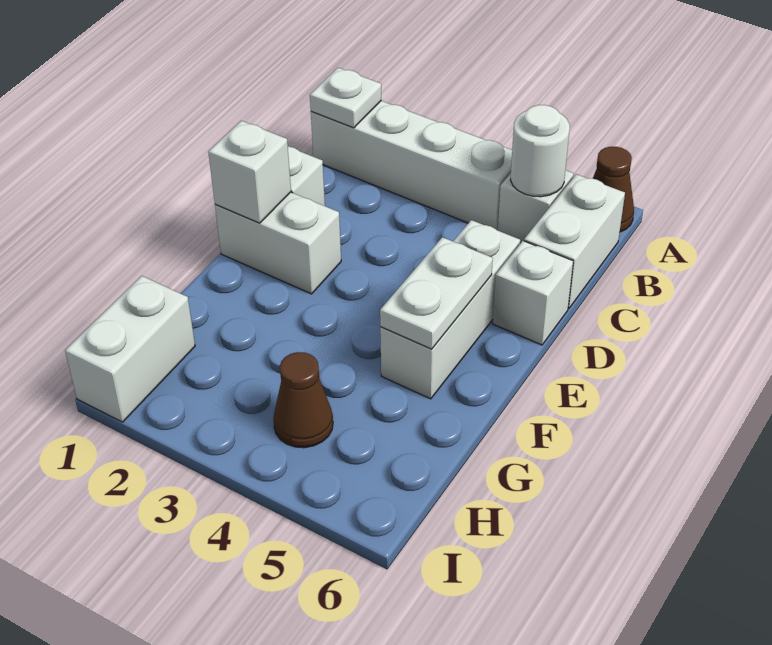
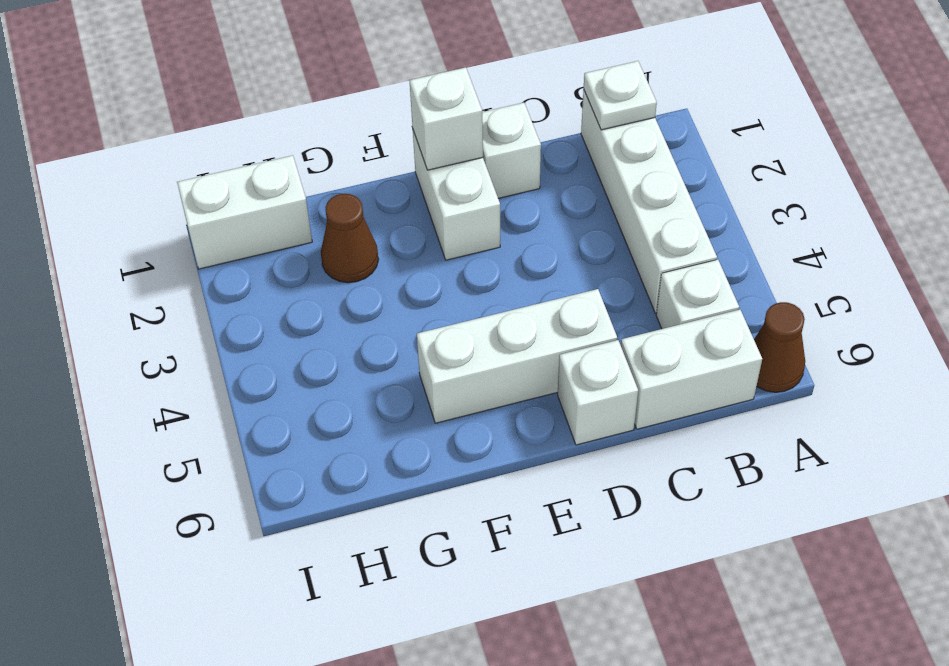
white 1x1 round brick [510,105,570,197] -> none
white 1x2 plate [380,237,493,349] -> none
brown 1x1 cone [273,352,333,448] -> brown 1x1 cone moved to [321,194,379,283]

